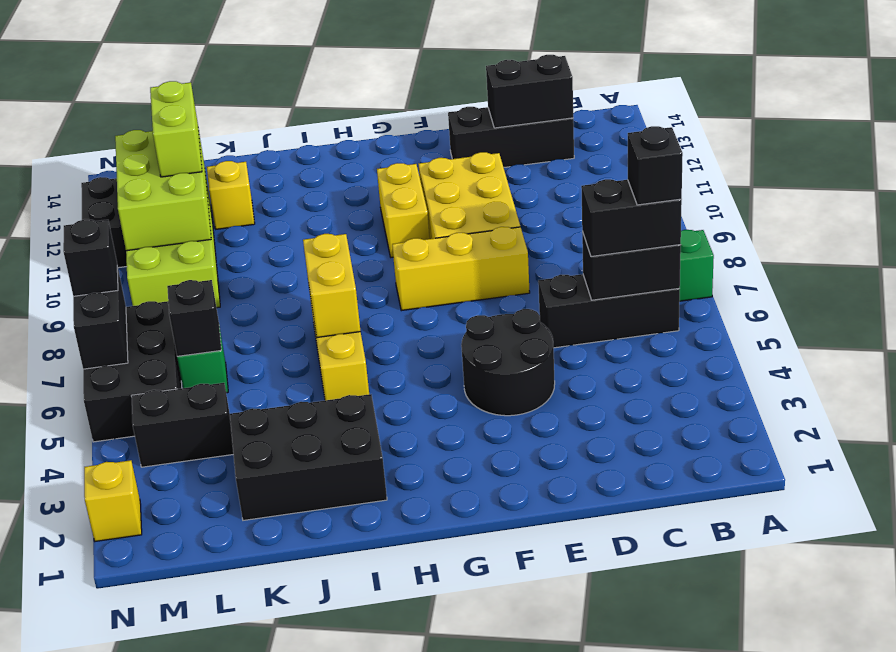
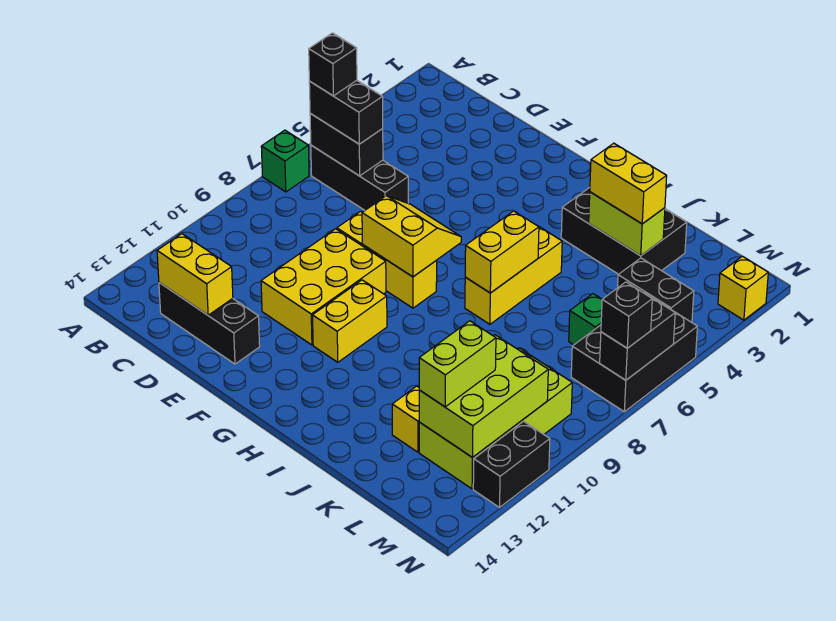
black 1x2 brick [486,55,573,128] -> yellow 1x2 brick [157,234,233,315]
black 2x2 round brick [461,309,555,416] -> none
none -> yellow 2x2 slope [362,196,461,277]
none -> lime 1x2 brick [589,192,665,256]
none -> yellow 1x2 brick [590,143,667,224]
black 1x1 brick [167,280,221,356] -> none

